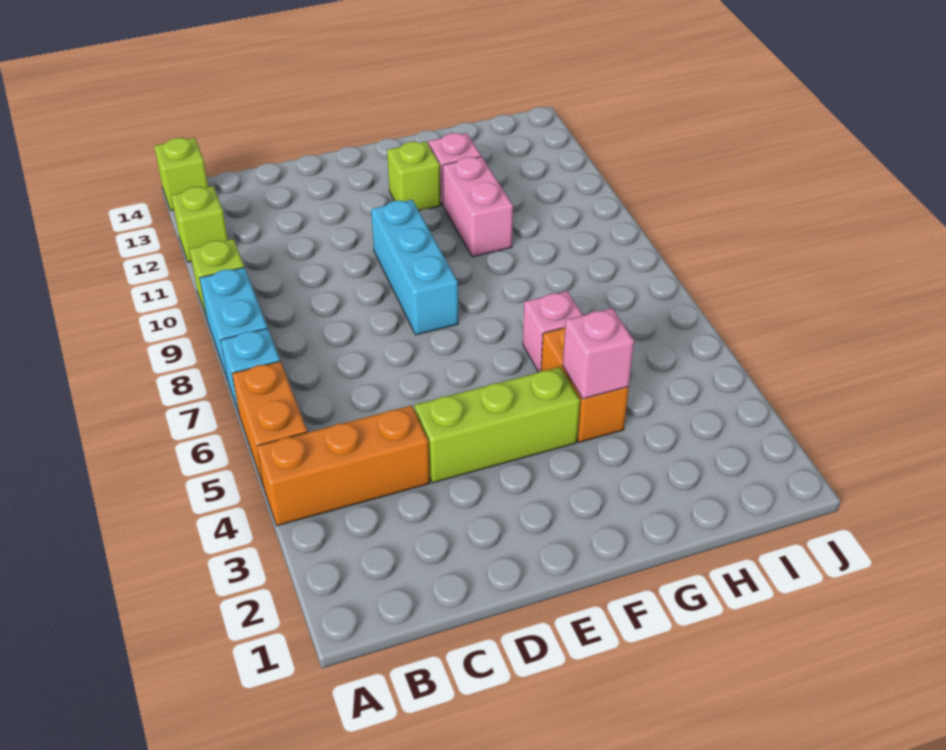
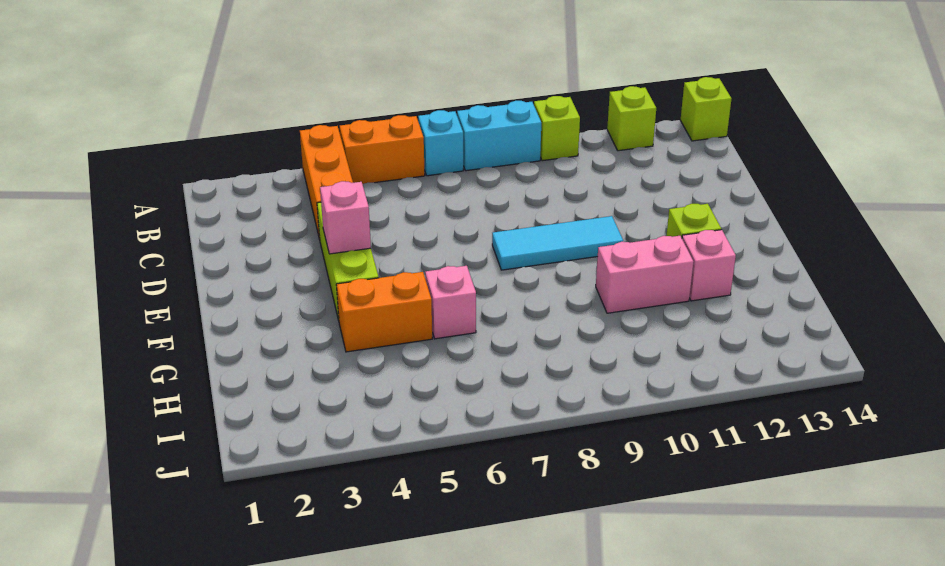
cyan 1x3 brick [371,200,458,335] -> cyan 1x3 tile [492,216,623,270]
pink 1x1 brick [563,308,634,399] -> pink 1x1 brick moved to [320,181,371,254]

